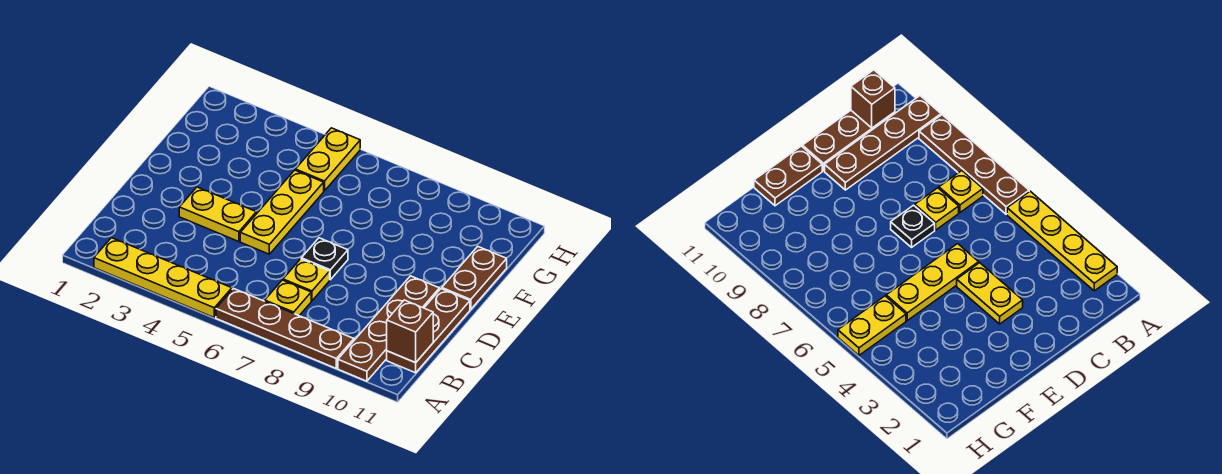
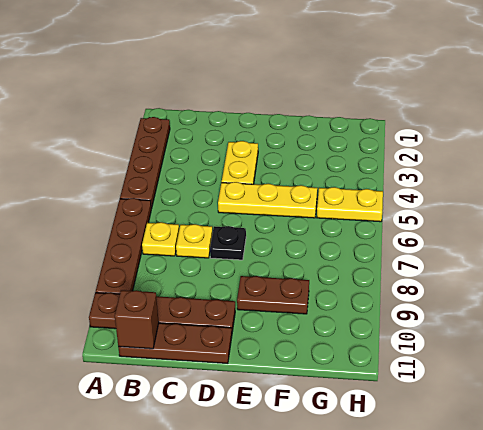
yellow 1x4 plate [94,238,232,317] -> brown 1x4 plate [120,117,170,209]
brown 1x2 plate [442,246,507,309] -> brown 1x2 plate moved to [237,276,309,314]

